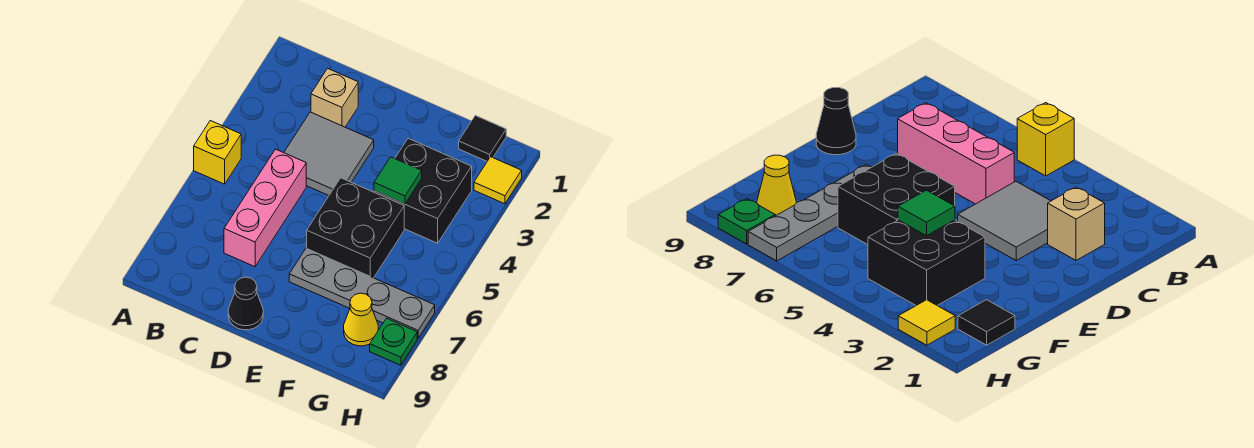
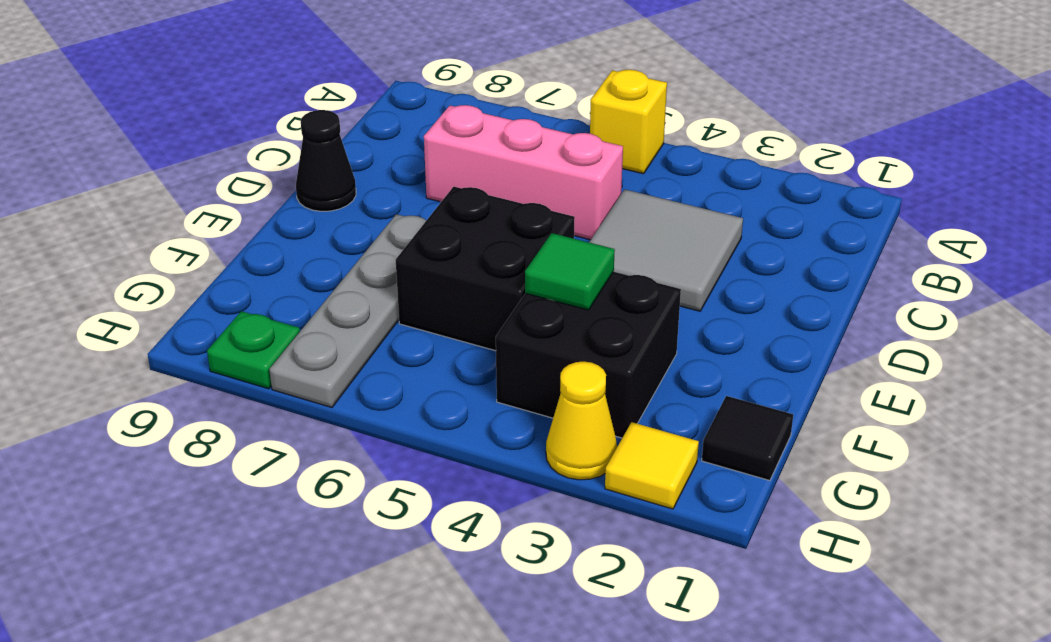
tan 1x1 brick [311,68,358,127] -> none
yellow 1x1 cone [344,293,378,346] -> yellow 1x1 cone moved to [546,362,617,480]

